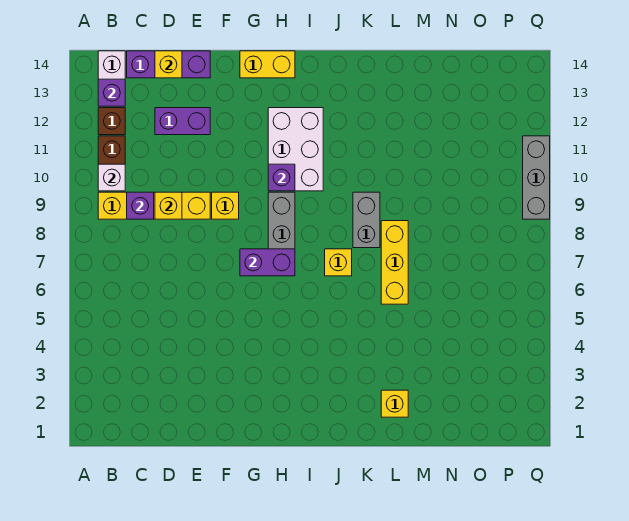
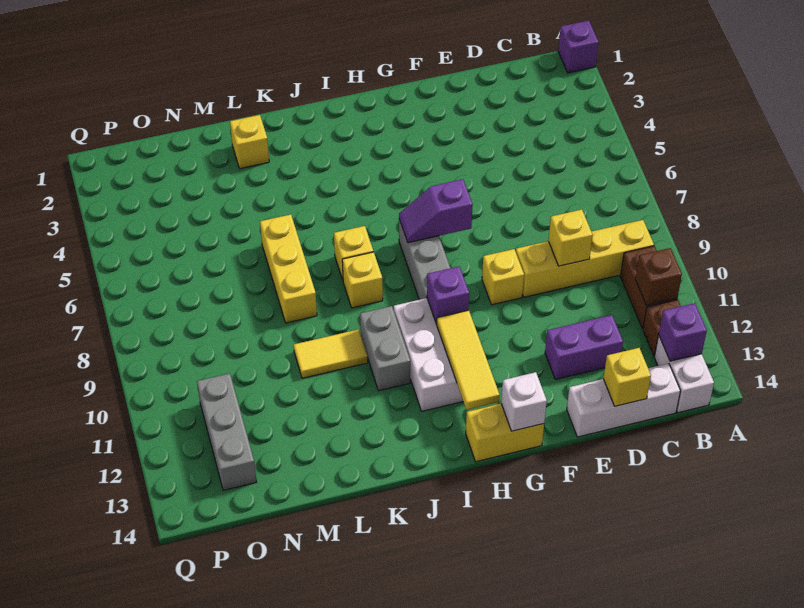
white 1x1 brick [98,164,125,191] -> white 1x1 brick moved to [501,372,547,431]
none -> brown 1x1 brick [635,248,682,305]
purple 1x1 brick [127,192,154,219] -> purple 1x1 brick moved to [558,20,599,73]
purple 1x3 brick [127,51,210,78] -> white 1x3 brick [567,363,680,437]
purple 1x2 brick [240,249,295,276] -> purple 1x2 slope [399,179,473,243]
none -> yellow 1x3 tile [437,310,500,410]
none -> yellow 1x1 brick [342,252,383,308]
grey 1x2 brick [353,192,380,248] -> grey 1x2 brick moved to [360,306,410,391]
none -> yellow 1x2 tile [294,329,368,378]
grey 1x3 brick [523,136,550,219] -> grey 1x3 brick moved to [197,373,257,490]

